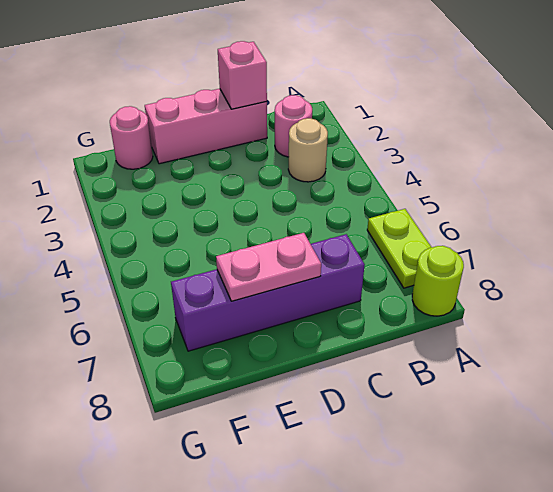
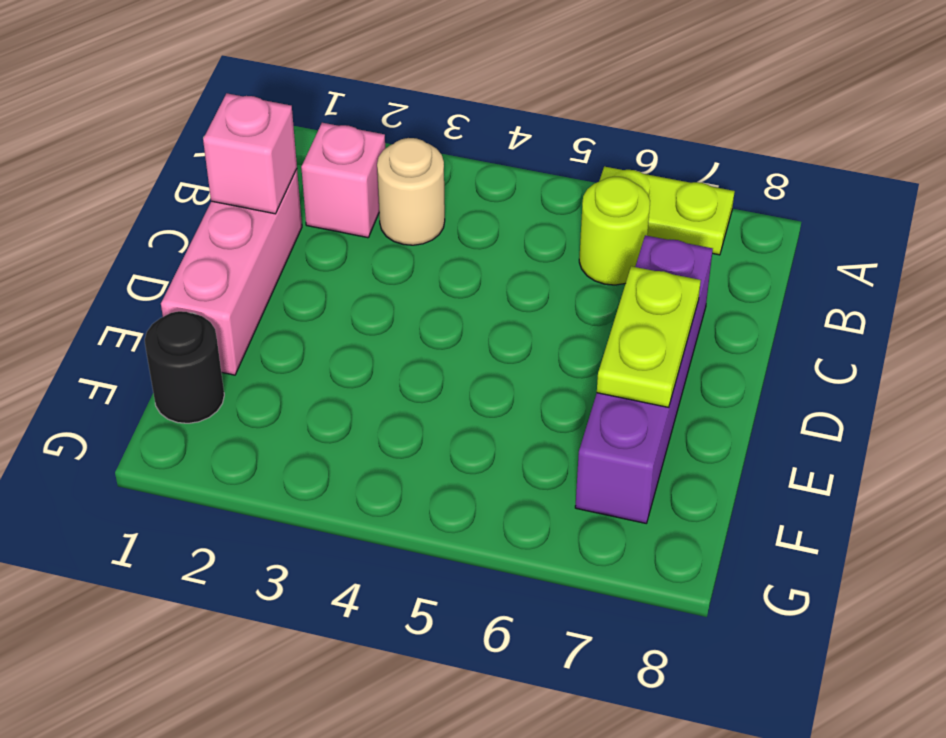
lime 1x1 round brick [412,246,464,316] -> lime 1x1 round brick moved to [579,177,650,285]
pink 1x1 round brick [275,95,312,157] -> pink 1x1 brick [301,123,385,238]
pink 1x2 plate [216,233,321,301] -> lime 1x2 plate [597,266,701,407]
pink 1x1 round brick [110,106,153,169] -> black 1x1 round brick [145,311,224,423]

